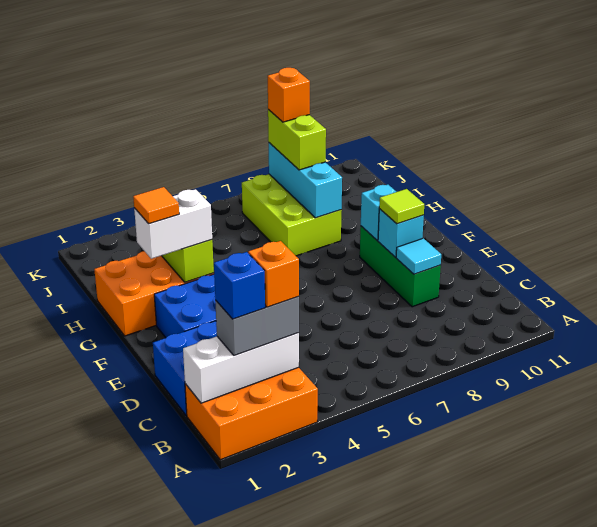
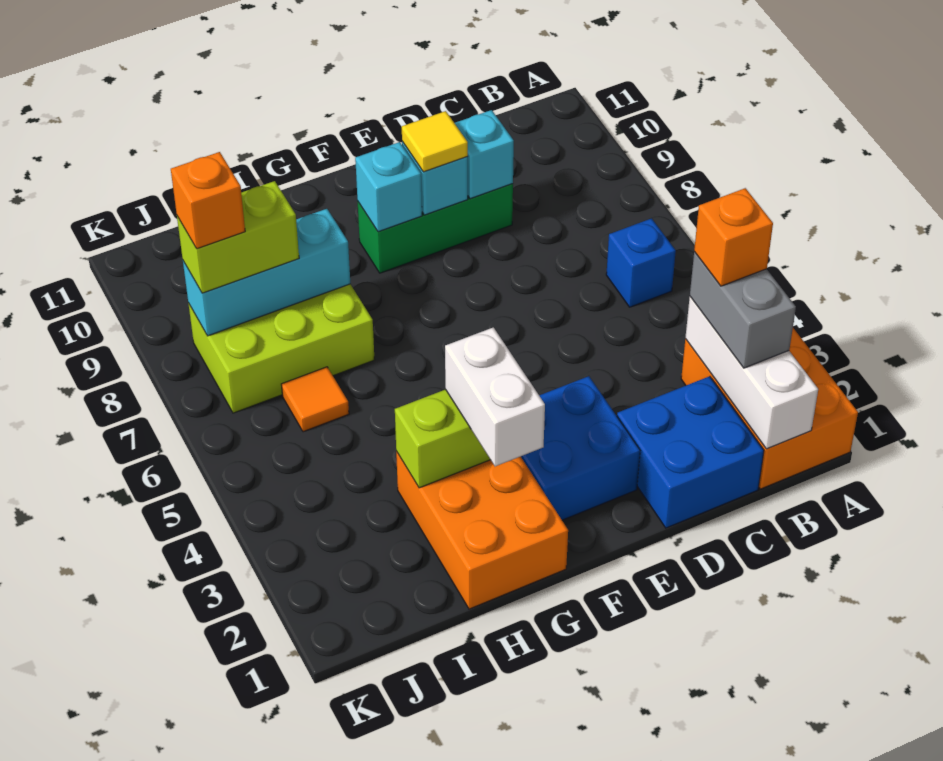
blue 1x1 brick [214,252,265,319] -> blue 1x1 brick moved to [606,218,676,307]
cyan 1x1 tile [396,238,441,274] -> cyan 1x1 brick [455,110,514,199]
lime 1x1 tile [379,189,424,224] -> yellow 1x1 tile [402,111,468,172]
orange 1x1 tile [133,187,179,224] -> orange 1x1 tile moved to [281,367,349,432]

